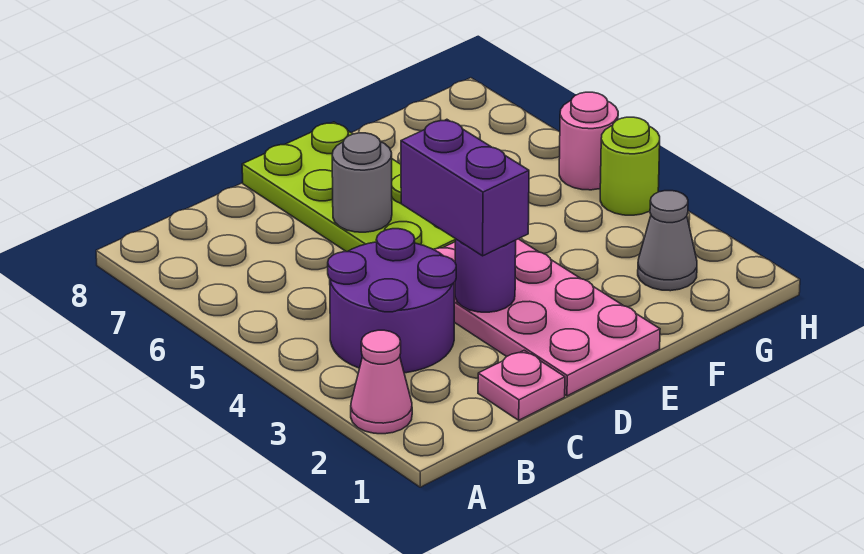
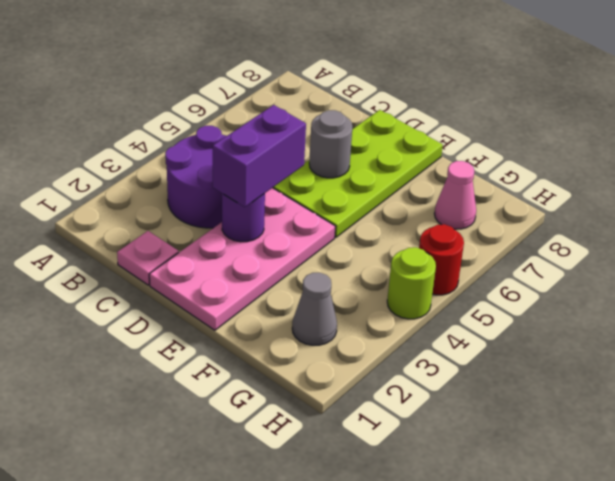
pink 1x1 cone [351,330,412,434] -> pink 1x1 cone moved to [434,161,476,229]
pink 1x1 round brick [559,92,618,190] -> red 1x1 round brick [419,224,464,295]

